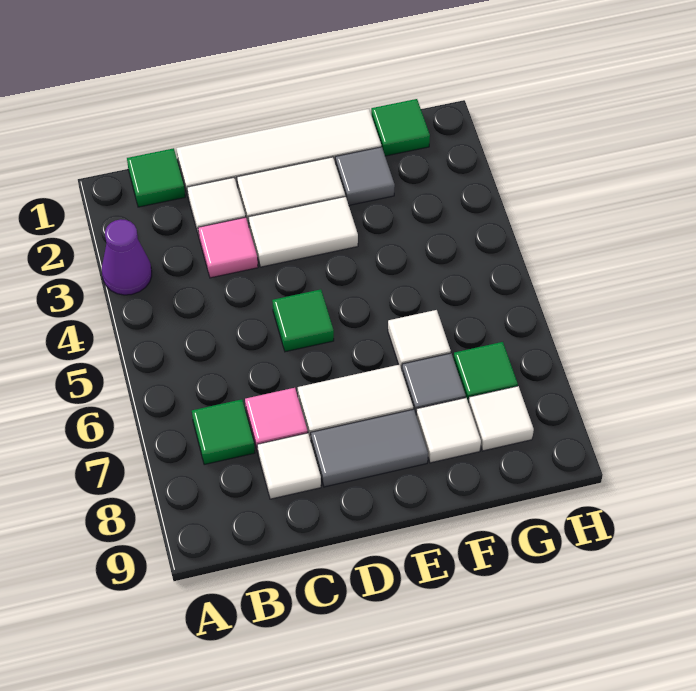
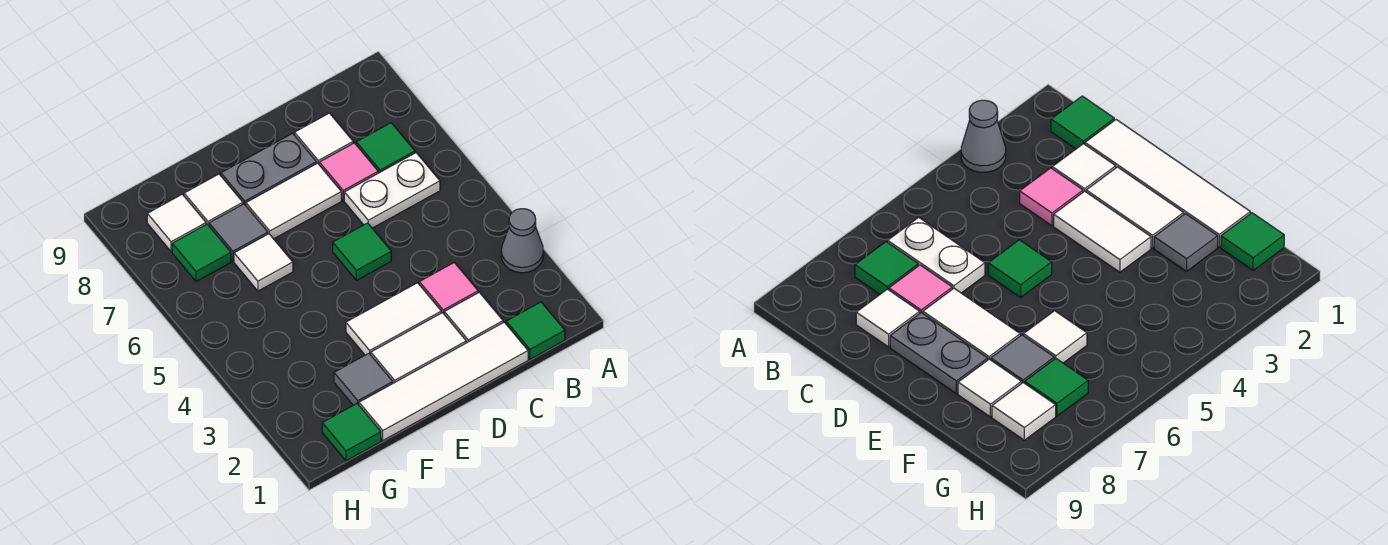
purple 1x1 cone [102,219,152,295] -> grey 1x1 cone [501,209,544,273]
none -> white 1x2 plate [344,153,440,228]
grey 1x2 tile [311,409,428,487] -> grey 1x2 plate [221,133,317,205]

